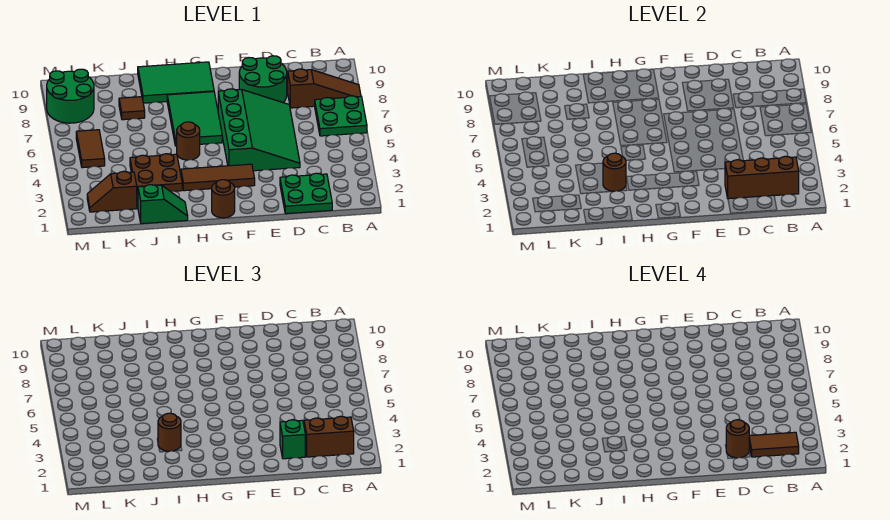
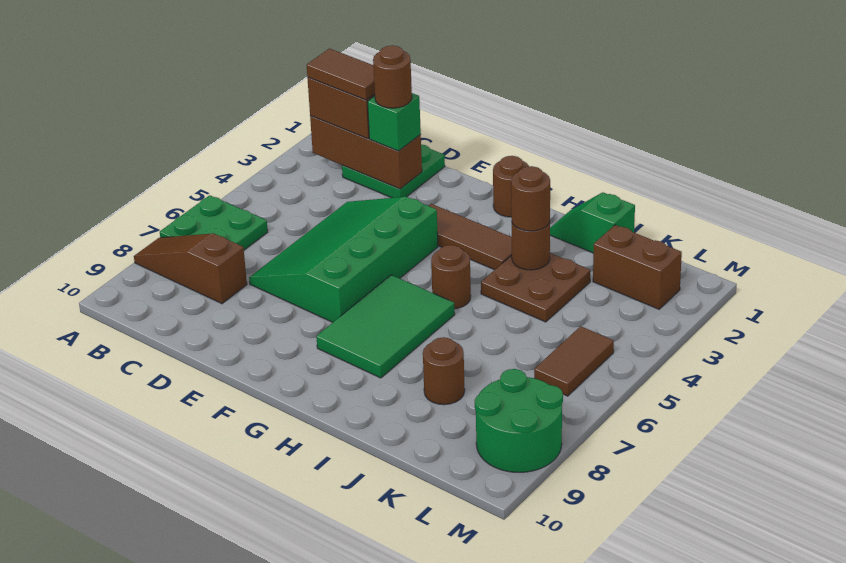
green 2x2 round brick [239,56,287,103] -> none
green 2x3 tile [138,62,214,103] -> none
brown 1x1 tile [119,97,145,120] -> brown 1x1 round brick [423,337,465,405]
brown 1x2 slope [87,171,137,212] -> brown 1x2 brick [593,225,682,309]

